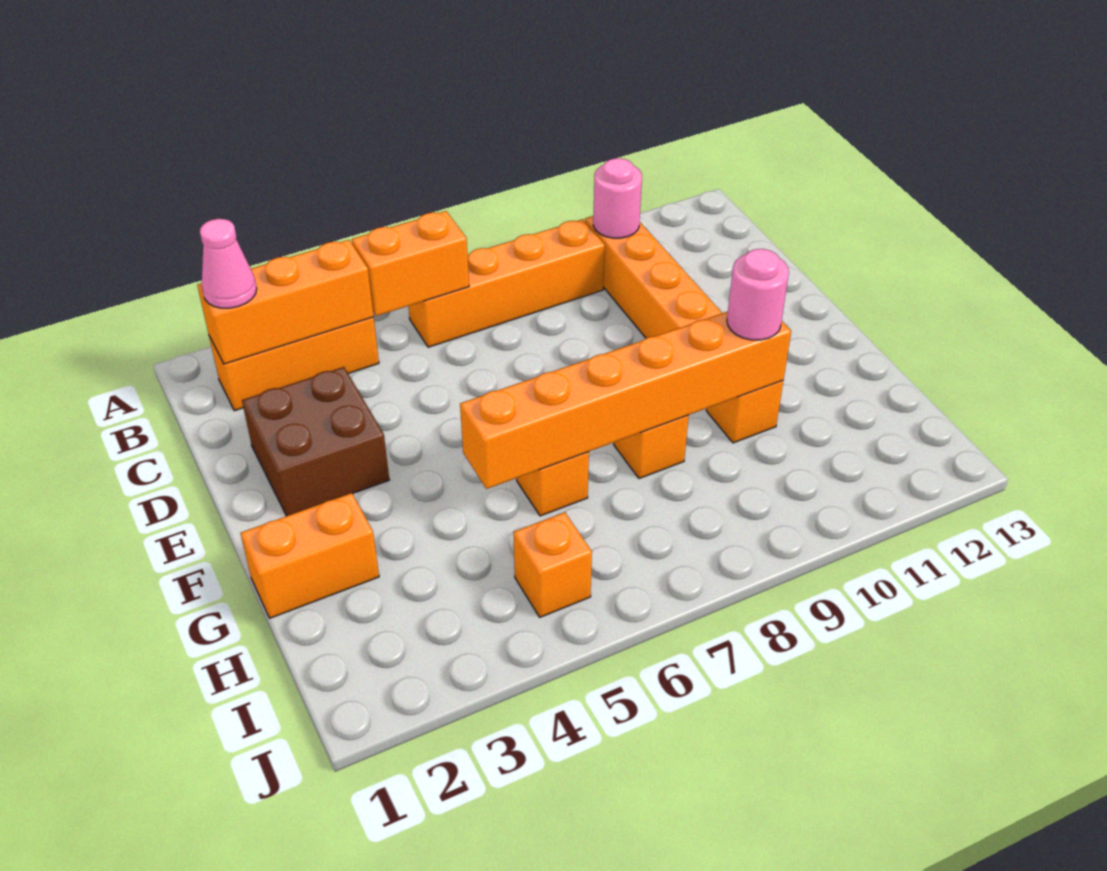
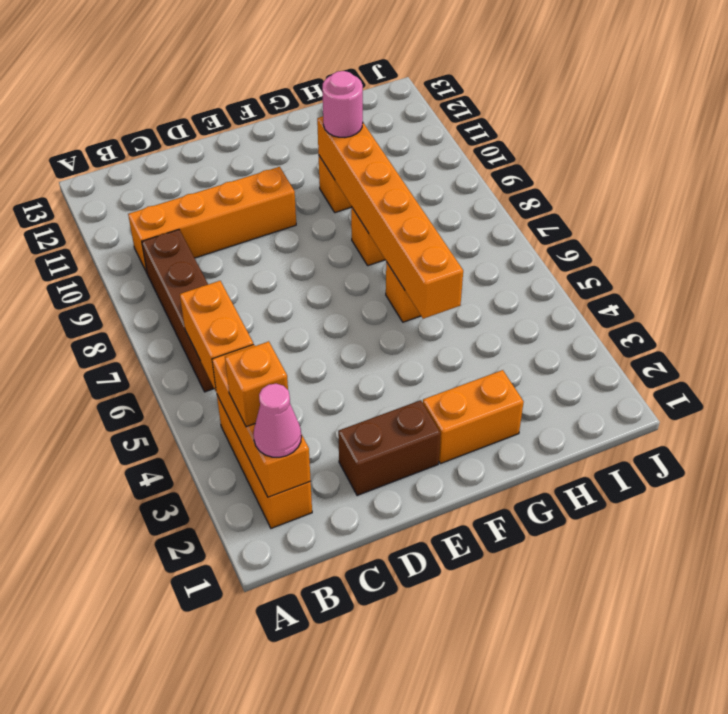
orange 1x4 brick [408,219,605,347] -> brown 1x4 brick [142,230,214,392]
pink 1x1 round brick [593,158,642,238] -> none
brown 2x2 brick [242,367,389,516] -> brown 1x2 brick [338,400,441,496]
orange 1x2 brick [240,493,379,618] -> orange 1x2 brick turned to [423,370,524,464]
orange 1x1 brick [513,512,592,617] -> orange 1x1 brick moved to [225,341,288,427]

